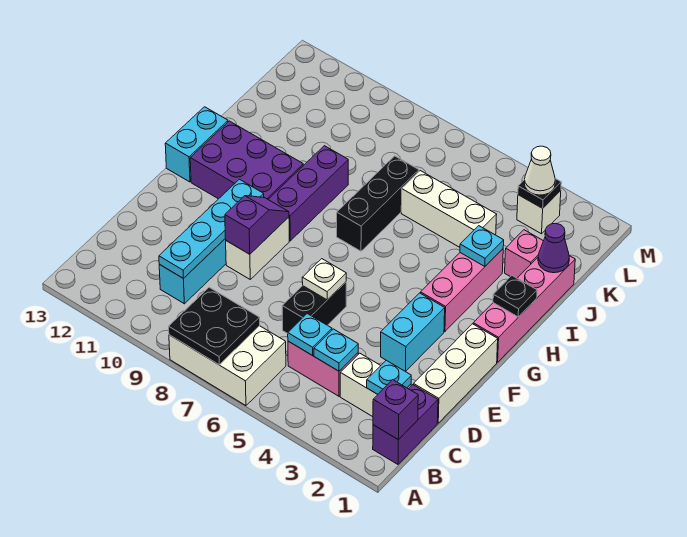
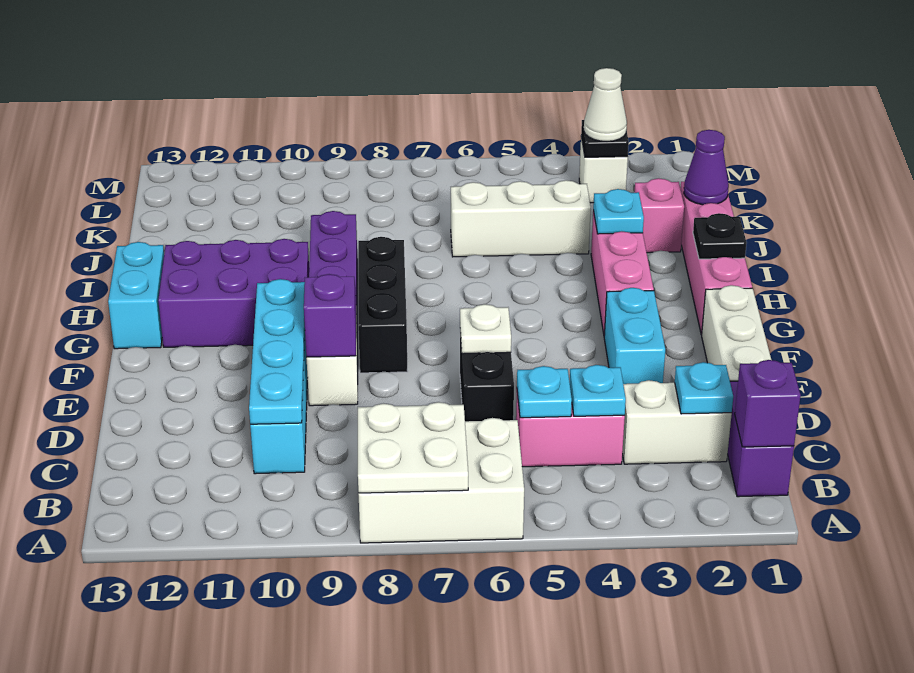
black 2x2 plate [169,287,260,365] -> white 2x2 plate [358,402,468,493]
black 1x3 brick [337,156,419,251] -> black 1x3 brick moved to [358,237,408,373]

